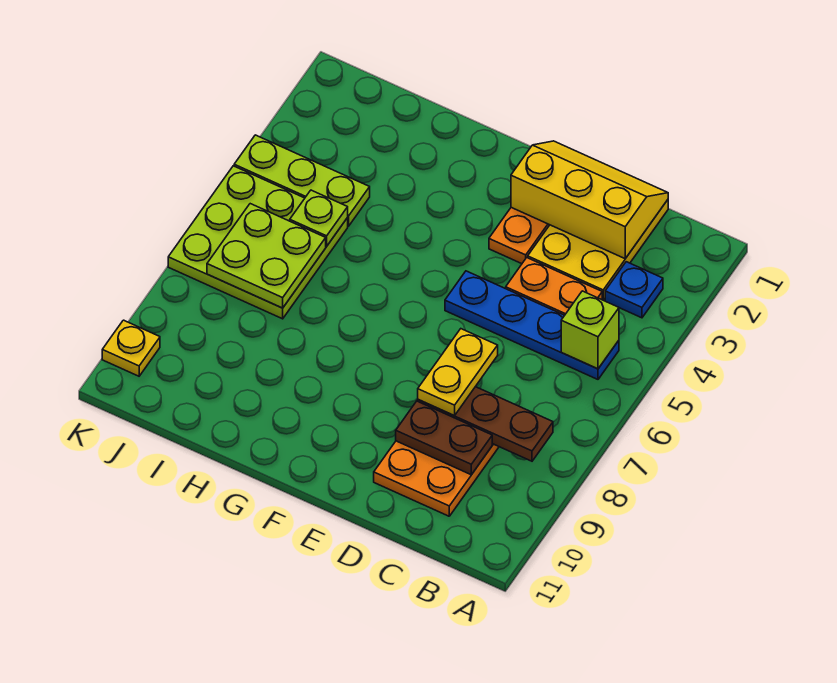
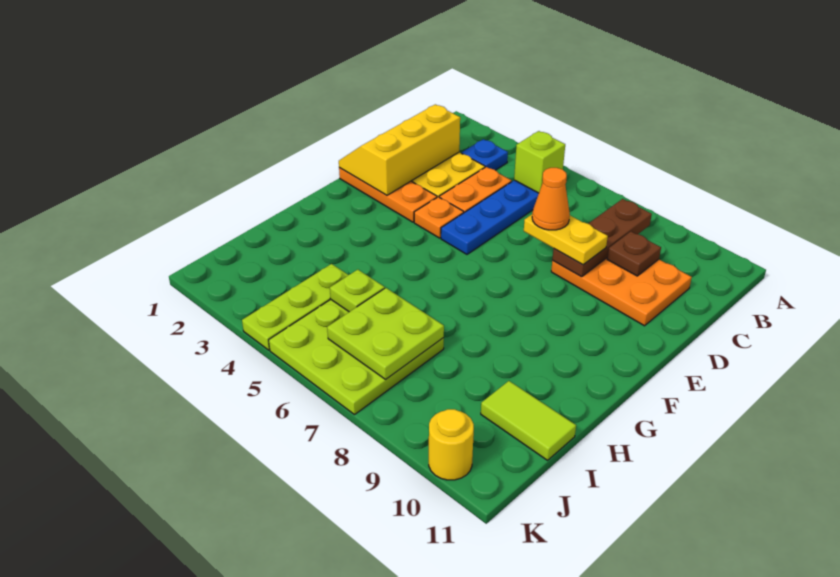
brown 1x2 plate [396,401,492,475] -> brown 1x1 plate [607,232,661,276]
none -> orange 1x1 cone [532,168,570,230]
none -> orange 1x1 plate [414,197,464,238]
none -> lime 1x2 tile [481,381,576,460]
yellow 1x1 plate [102,320,160,376] -> yellow 1x1 round brick [429,409,474,480]

